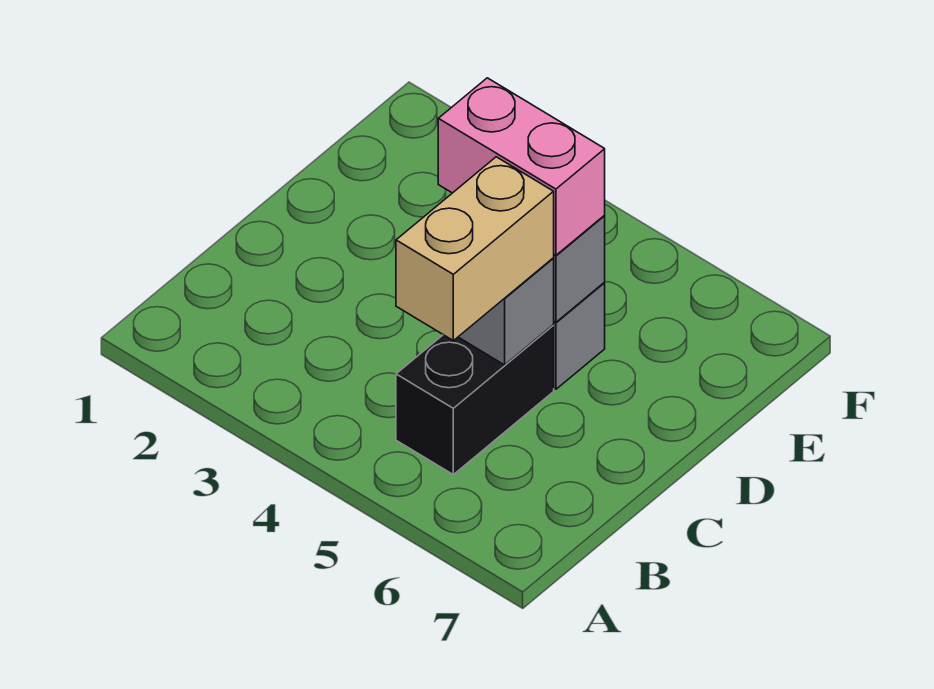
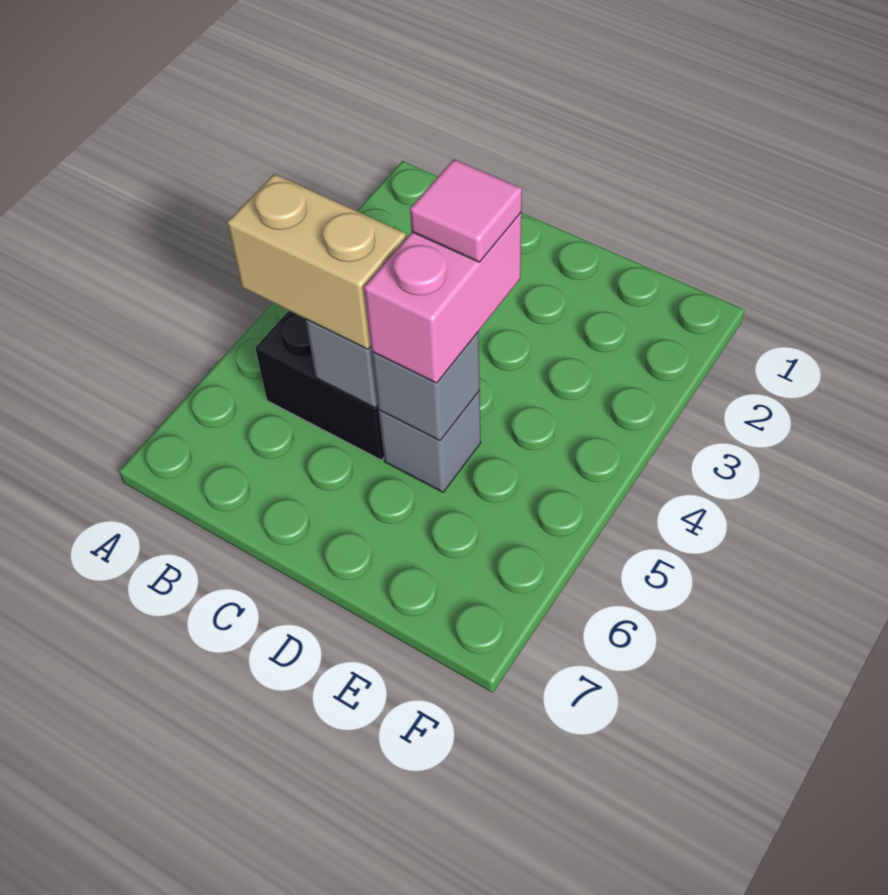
none -> pink 1x1 tile [410,159,522,262]

